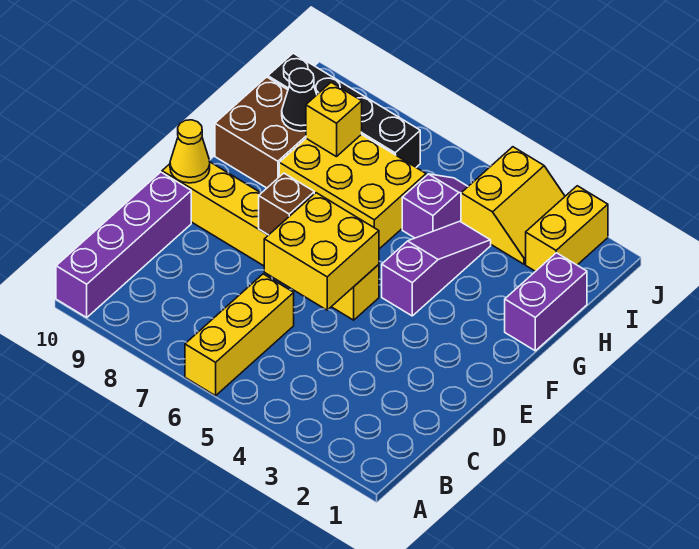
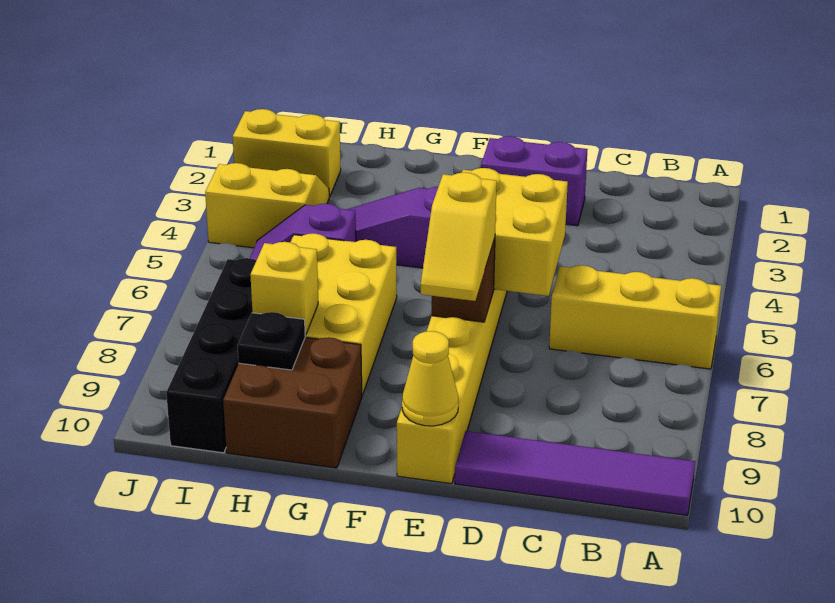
purple 1x4 brick [56,172,191,317] -> purple 1x4 tile [455,431,695,515]
none -> yellow 1x2 slope [421,172,497,301]
purple 1x2 brick [505,253,587,351] -> purple 1x2 brick moved to [481,136,587,226]
black 1x1 cone [282,68,317,131] -> black 1x1 plate [238,312,305,370]

